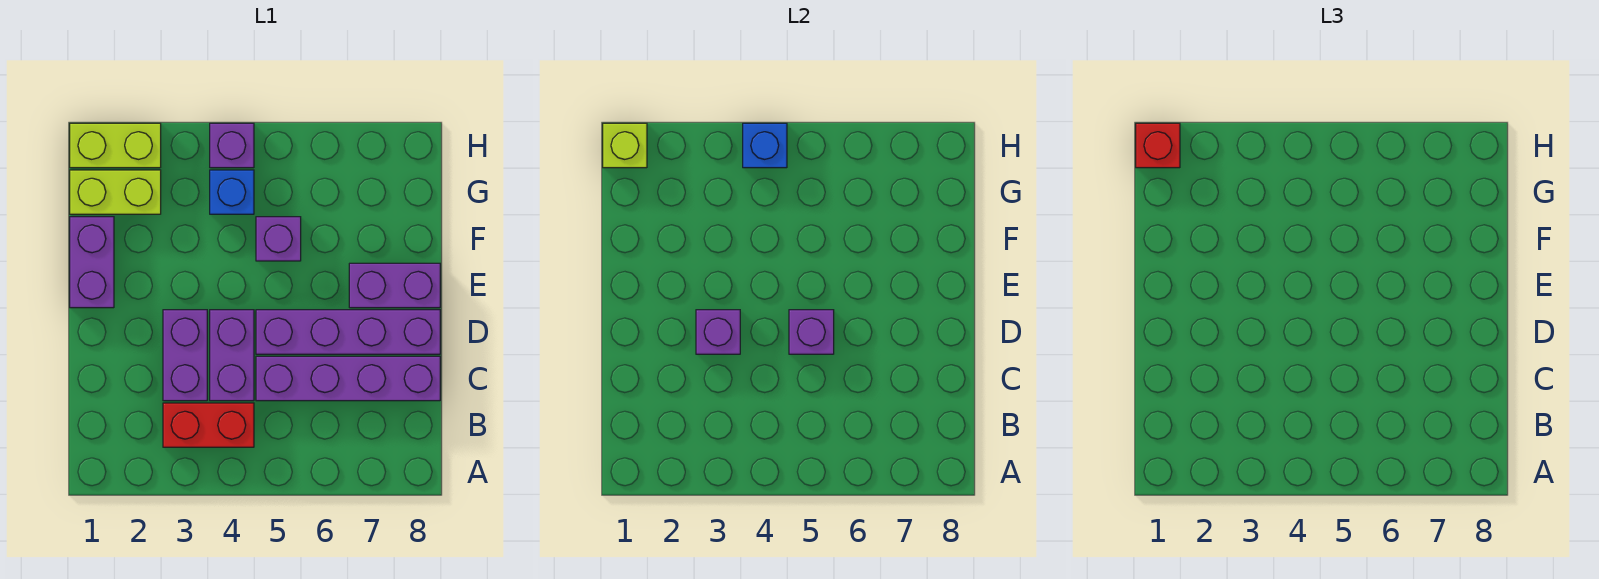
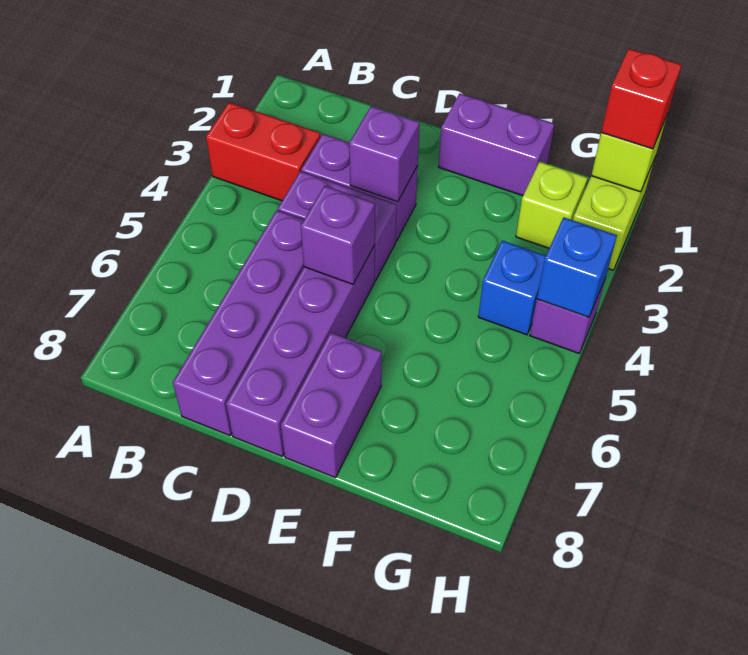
red 1x2 brick [163,403,254,447] -> red 1x2 brick turned to [206,102,321,201]
purple 1x1 brick [256,217,301,261] -> none
lime 1x2 brick [70,170,161,214] -> lime 1x1 brick [516,162,588,248]

